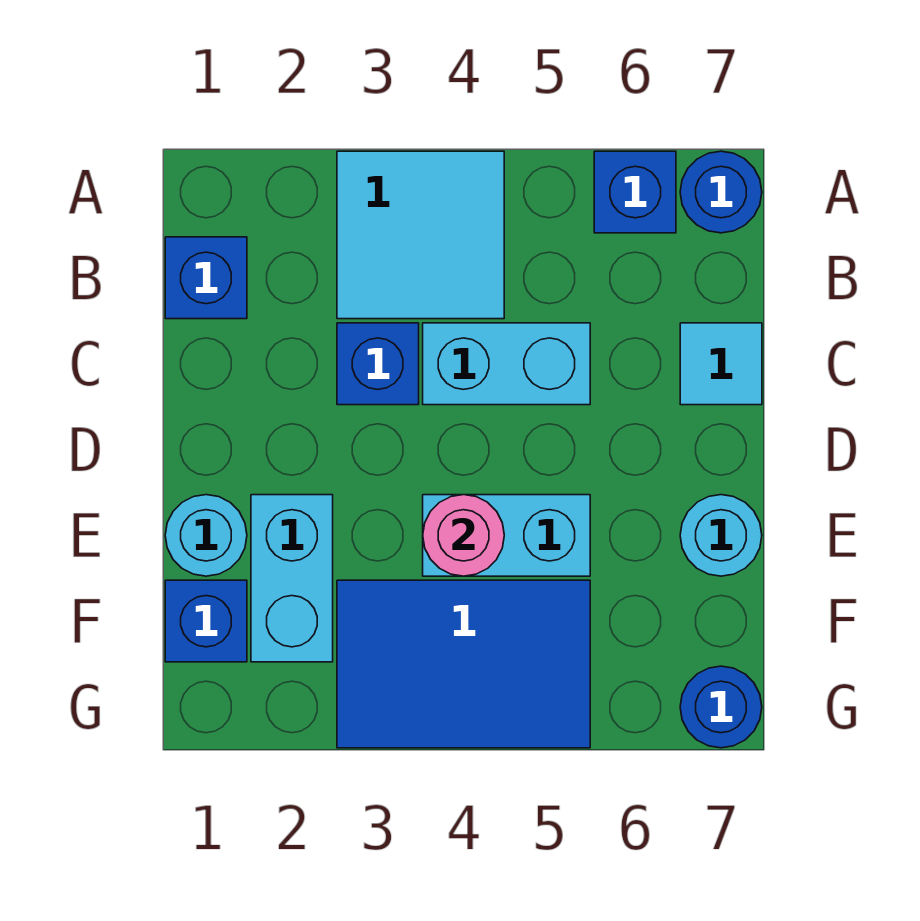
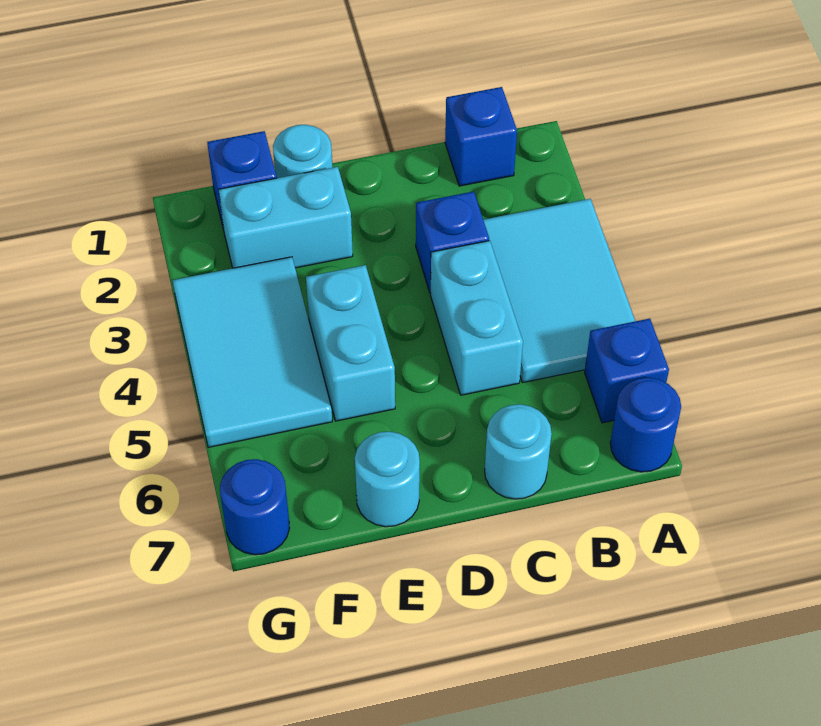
cyan 2x2 tile [337,151,504,319] -> cyan 2x3 tile [483,199,635,382]
cyan 1x1 tile [680,323,762,405] -> cyan 1x1 round brick [485,404,552,499]
pink 1x1 round brick [423,495,504,576] -> none
blue 2x3 tile [337,580,590,748] -> cyan 2x3 tile [173,257,332,447]

